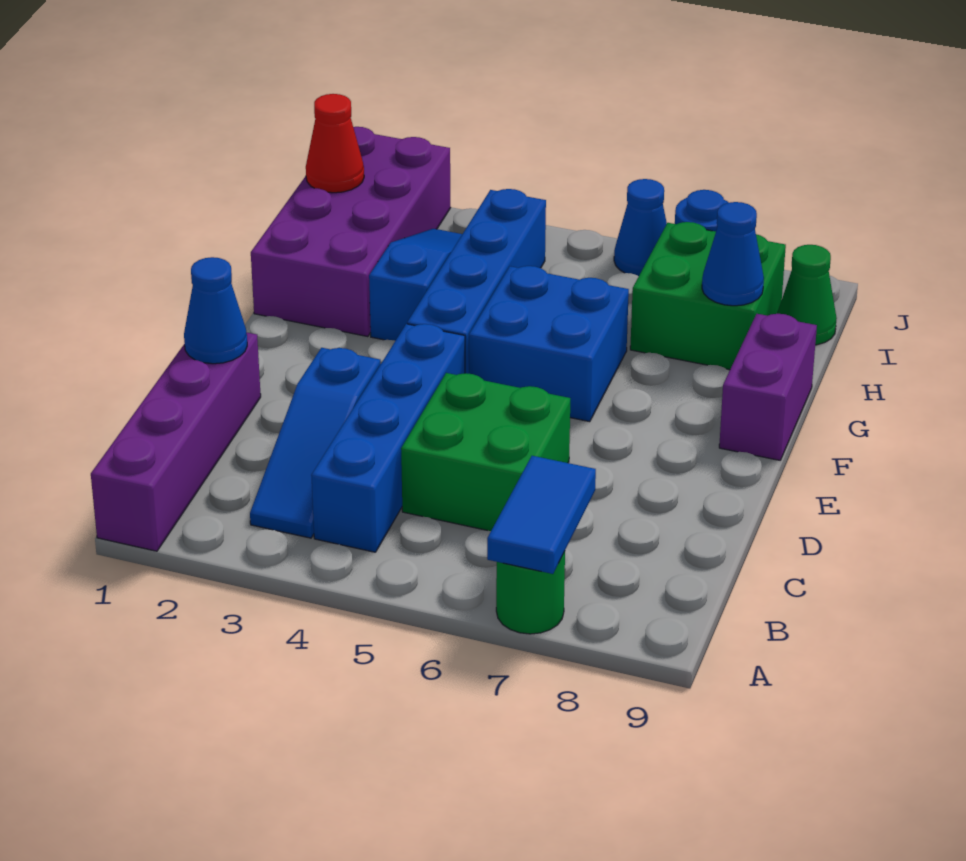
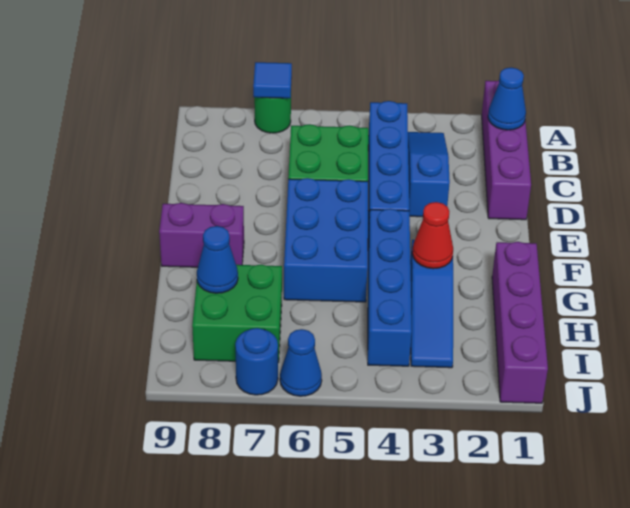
blue 1x2 tile [487,456,596,574] -> blue 1x1 tile [253,62,292,98]
blue 1x1 cone [184,257,247,364] -> blue 1x1 cone moved to [488,68,526,130]
blue 2x2 brick [469,266,629,422] -> blue 2x3 brick [284,178,368,302]
purple 1x2 brick [719,314,817,460] -> purple 1x2 brick turned to [159,203,244,267]
purple 2x4 brick [251,127,451,337] -> purple 1x4 brick [492,242,548,403]
red 1x1 cone [306,94,364,193] -> red 1x1 cone moved to [412,202,453,269]
green 1x1 cone [777,245,837,345] -> none

